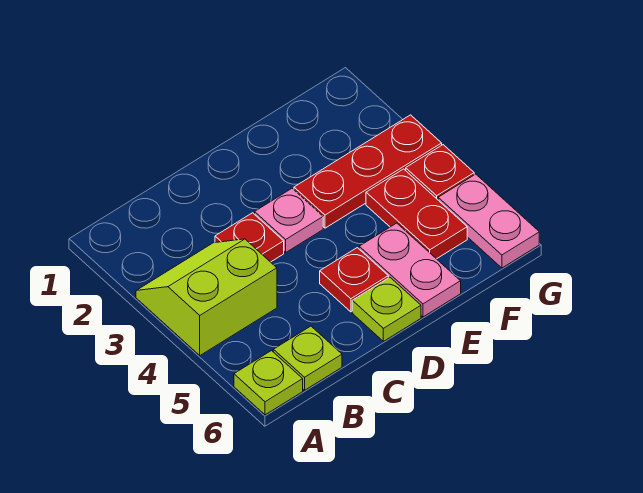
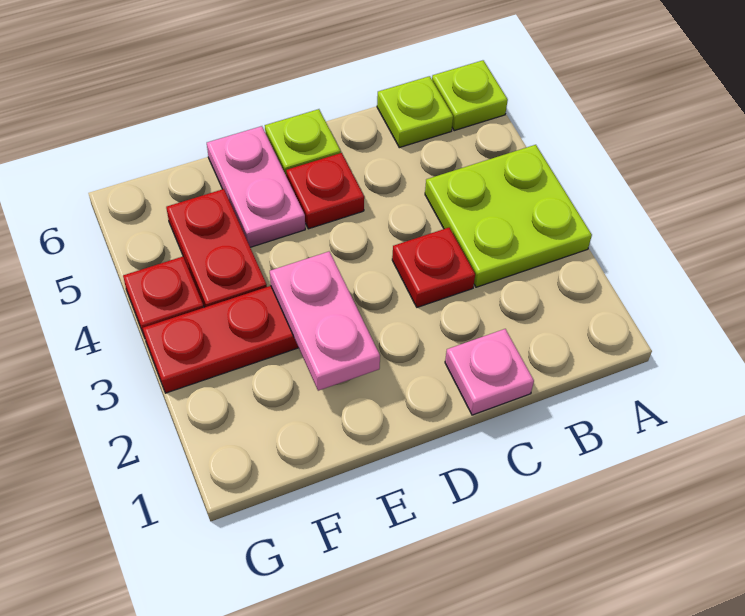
lime 2x2 slope [136,239,277,355] -> lime 2x2 plate [425,145,592,287]
pink 1x1 plate [255,189,323,252] -> pink 1x1 plate moved to [445,329,534,415]
pink 1x2 plate [438,174,539,268] -> pink 1x2 plate moved to [270,252,380,391]

